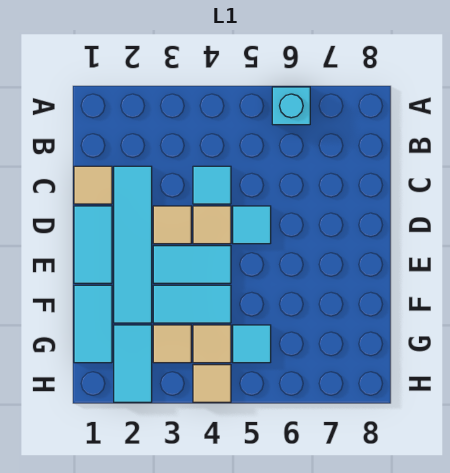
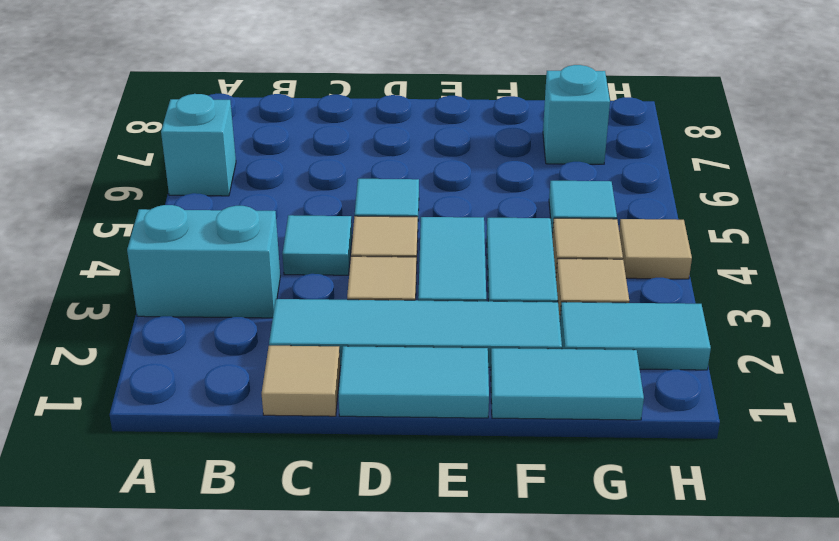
none -> cyan 1x2 brick [127,205,280,318]
none -> cyan 1x1 brick [543,65,610,164]

